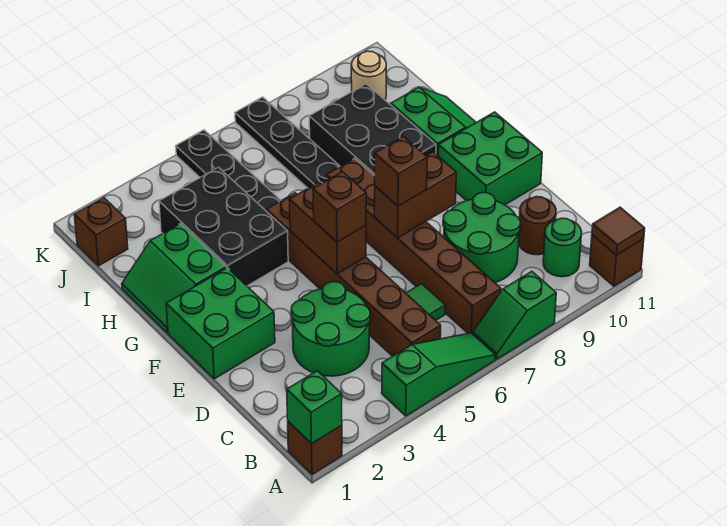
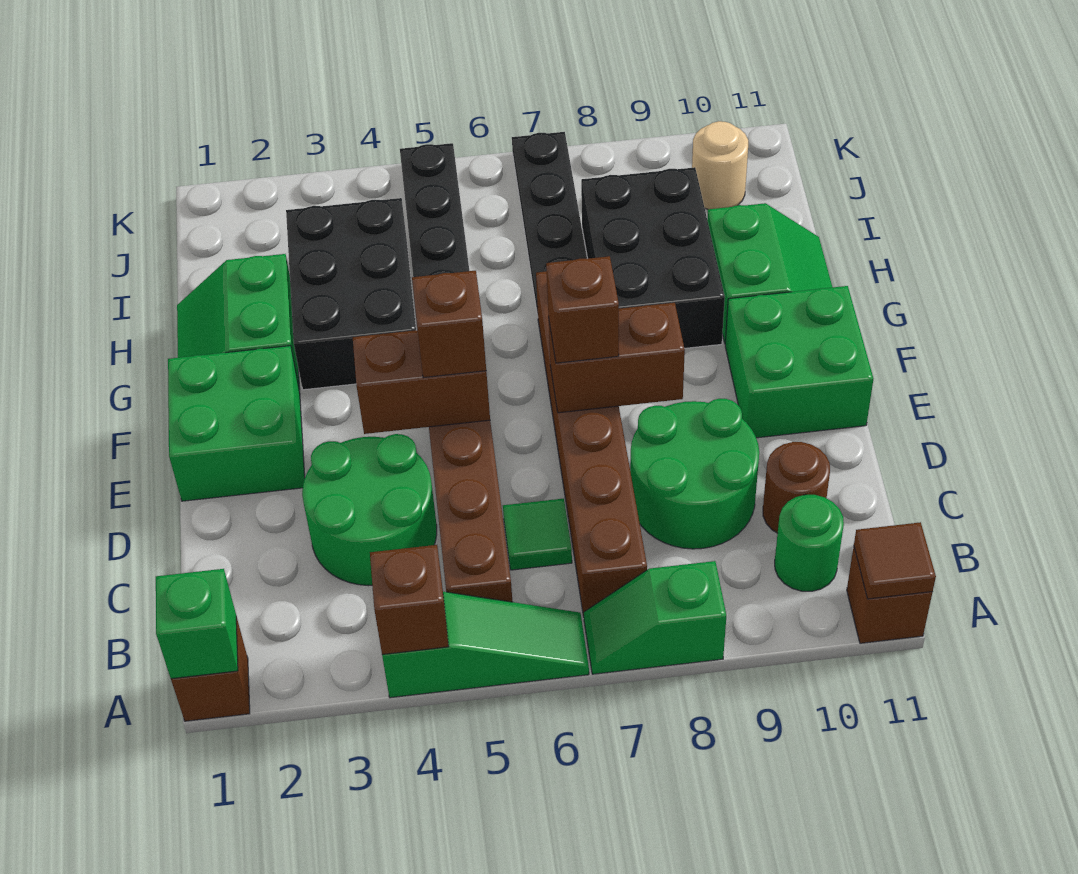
brown 1x2 brick [289,182,366,274] -> brown 1x2 brick turned to [353,330,490,434]
brown 1x1 brick [74,198,128,266] -> brown 1x1 brick moved to [370,545,449,654]

